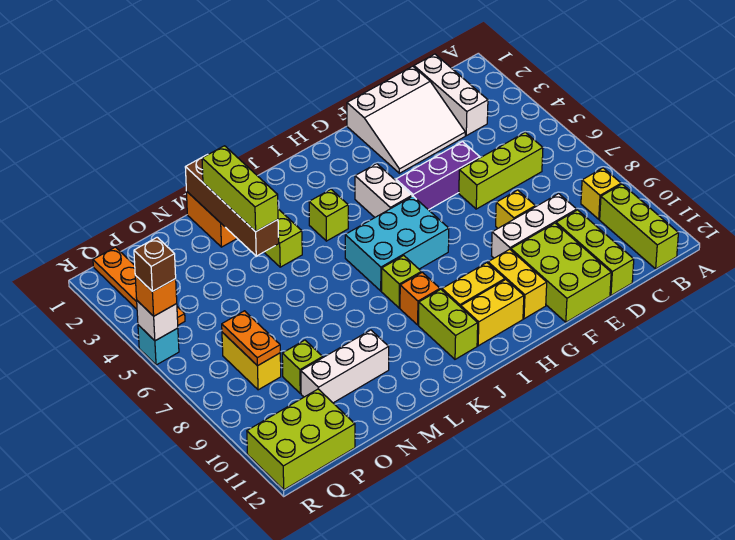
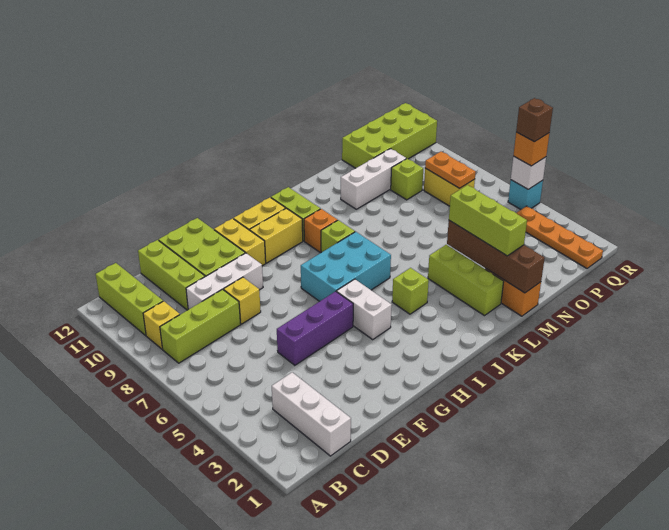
lime 1x3 brick [459,132,543,209] -> lime 1x3 brick moved to [160,289,241,363]
white 3x3 slope [347,66,465,173] -> none
lime 2x3 brick [247,389,355,490] -> lime 2x4 brick [342,103,437,168]

